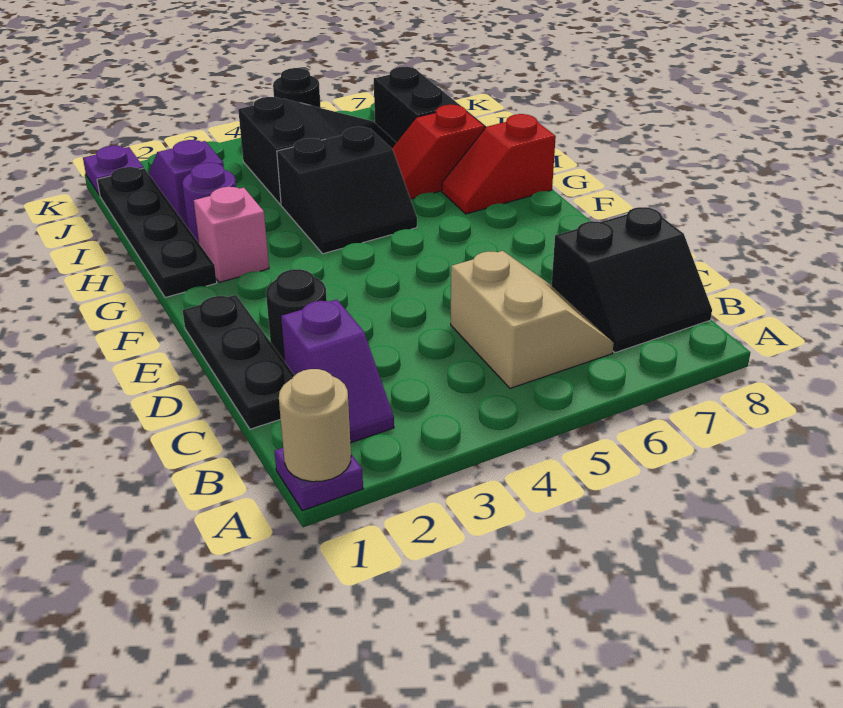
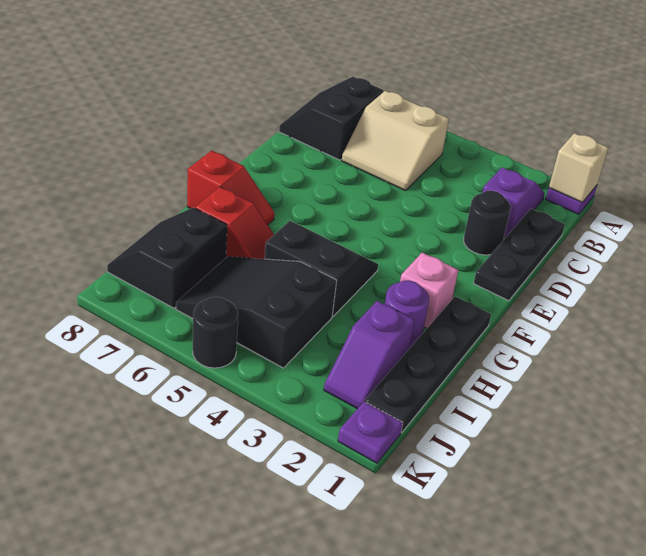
tan 1x1 round brick [279,369,351,482] -> tan 1x1 brick [549,133,608,202]
tan 2x2 slope [451,251,614,388] -> tan 2x2 slope turned to [342,91,449,191]
black 2x2 slope [552,207,712,353] -> black 2x2 slope turned to [279,77,384,160]

